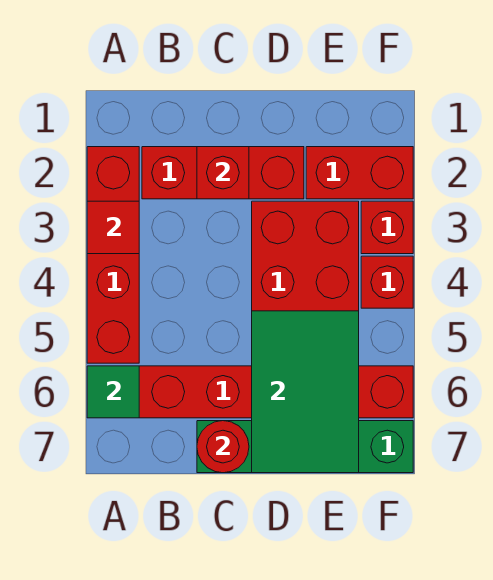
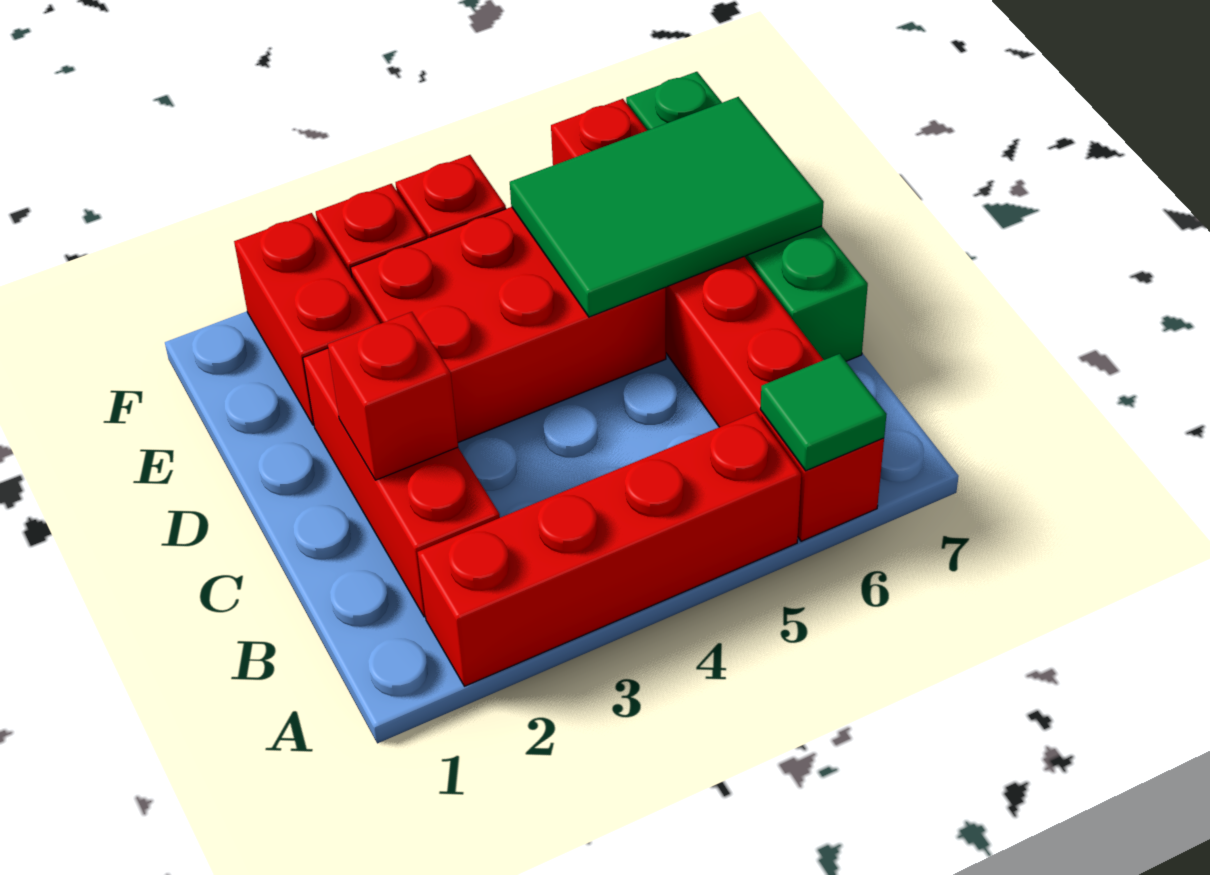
red 1x1 tile [87,201,139,254] -> none
red 1x1 round brick [197,421,249,473] -> none

